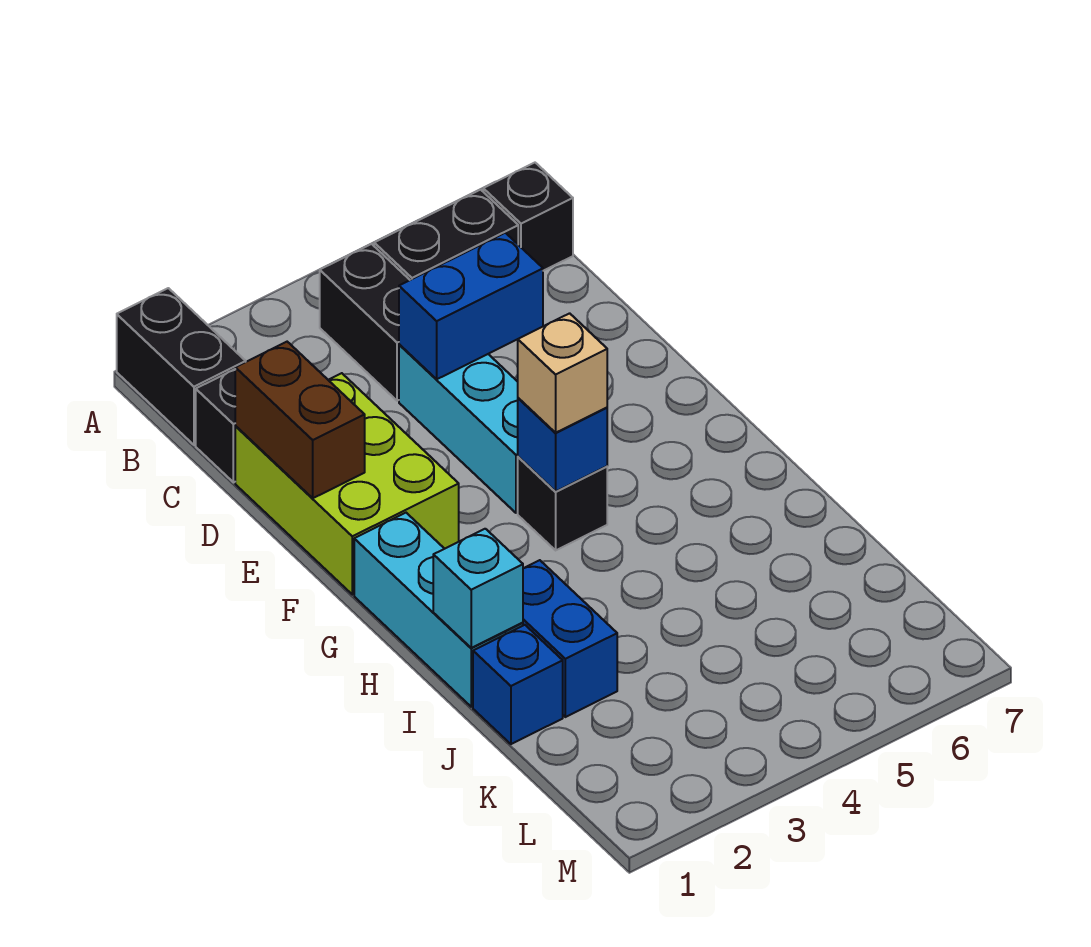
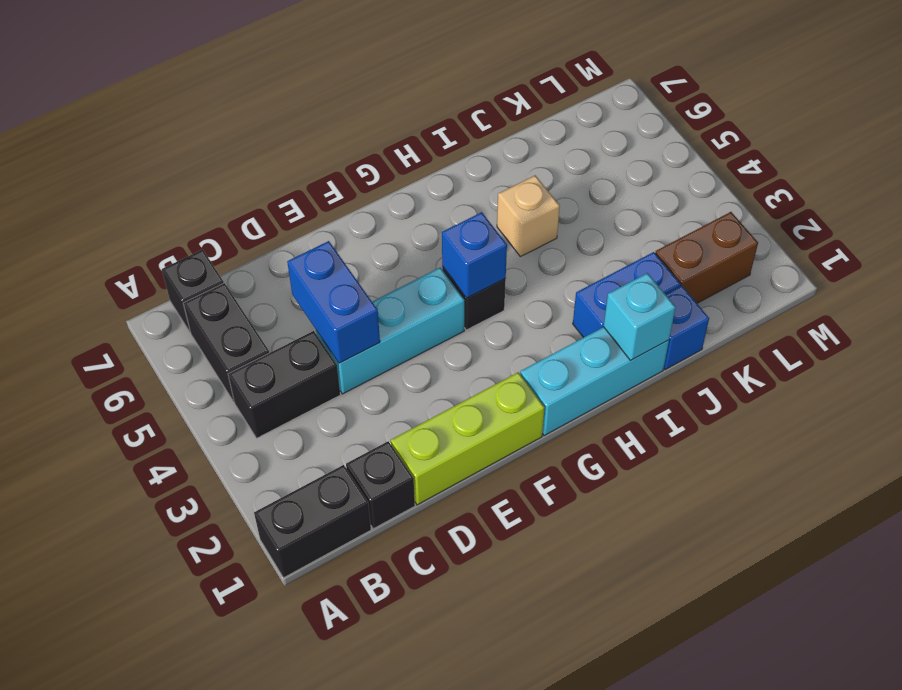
lime 2x3 brick [235,373,459,595] -> lime 1x3 brick [391,372,545,505]
brown 1x2 brick [235,342,365,498] -> brown 1x2 brick moved to [655,212,758,303]
tan 1x1 brick [518,313,607,433] -> tan 1x1 brick moved to [497,176,560,257]

